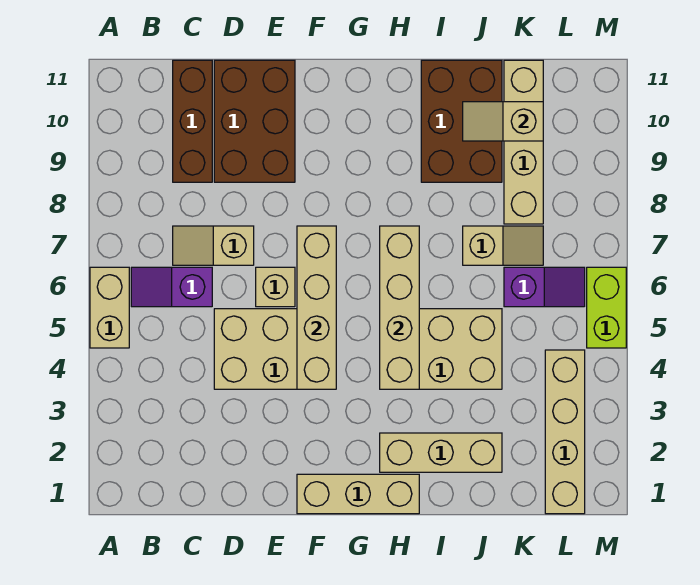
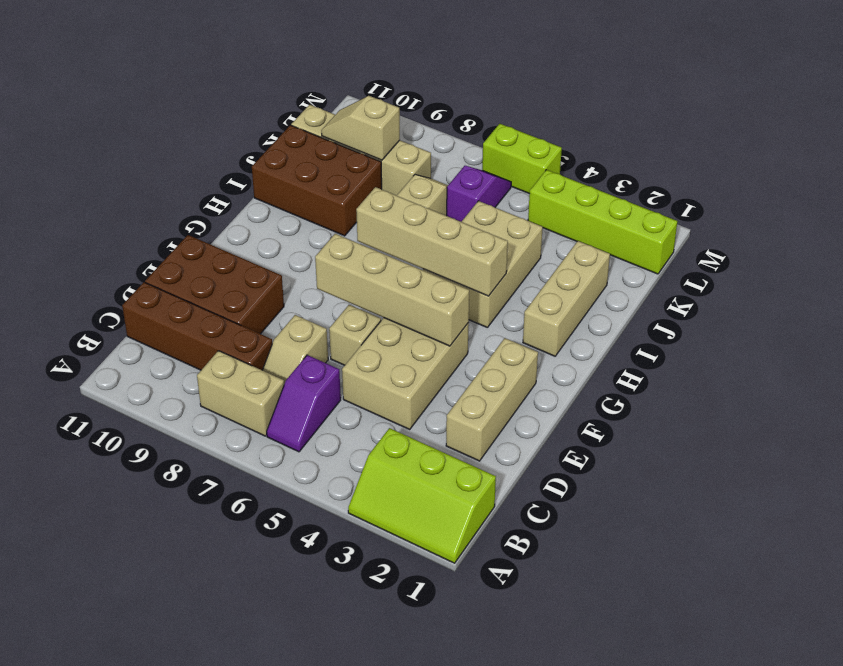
none -> lime 2x3 slope [348,428,496,563]
tan 1x2 brick [90,267,129,348] -> tan 1x2 brick moved to [197,351,284,436]
brown 1x3 brick [173,60,212,182] -> brown 1x4 brick [122,282,272,370]
tan 1x3 brick [297,474,419,514] -> tan 1x3 brick moved to [446,338,538,461]
tan 1x2 slope [463,102,543,141] -> tan 1x2 slope turned to [321,96,400,160]
tan 1x4 brick [545,350,585,514] -> lime 1x4 brick [528,170,677,274]

